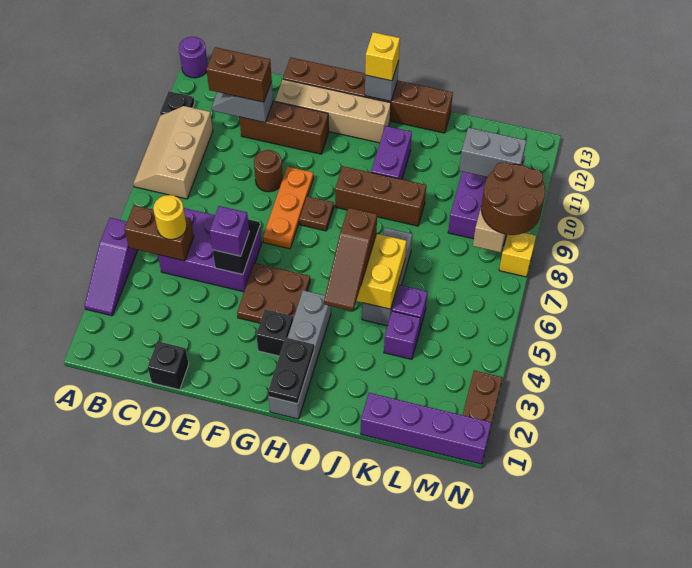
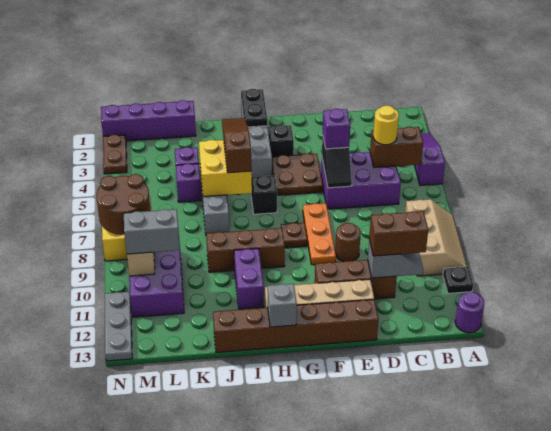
black 1x1 brick [148,341,189,390] -> black 1x1 brick moved to [251,175,277,214]
yellow 1x1 brick [365,32,400,81] -> none
none -> grey 1x3 plate [105,292,132,361]

